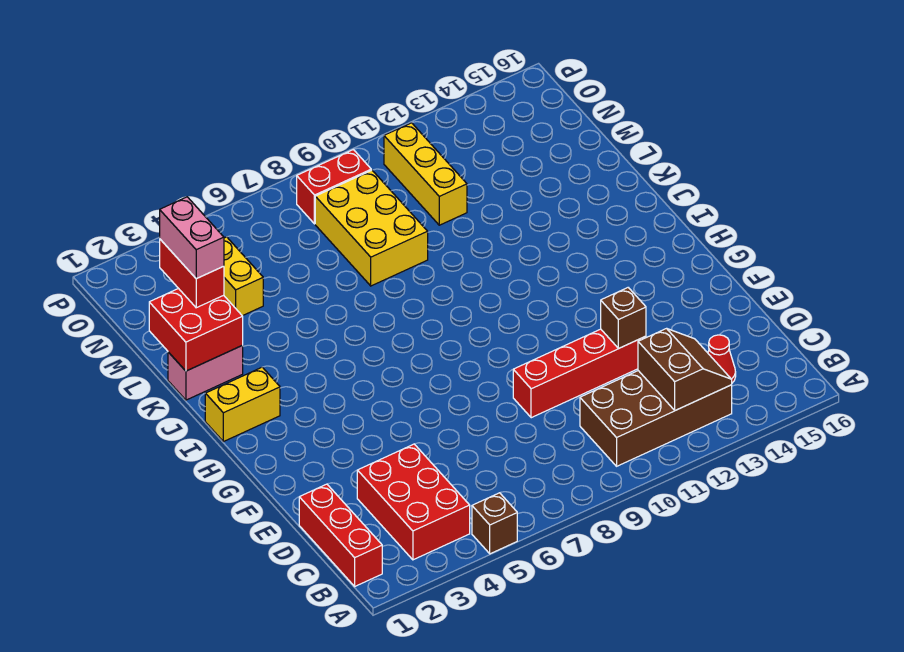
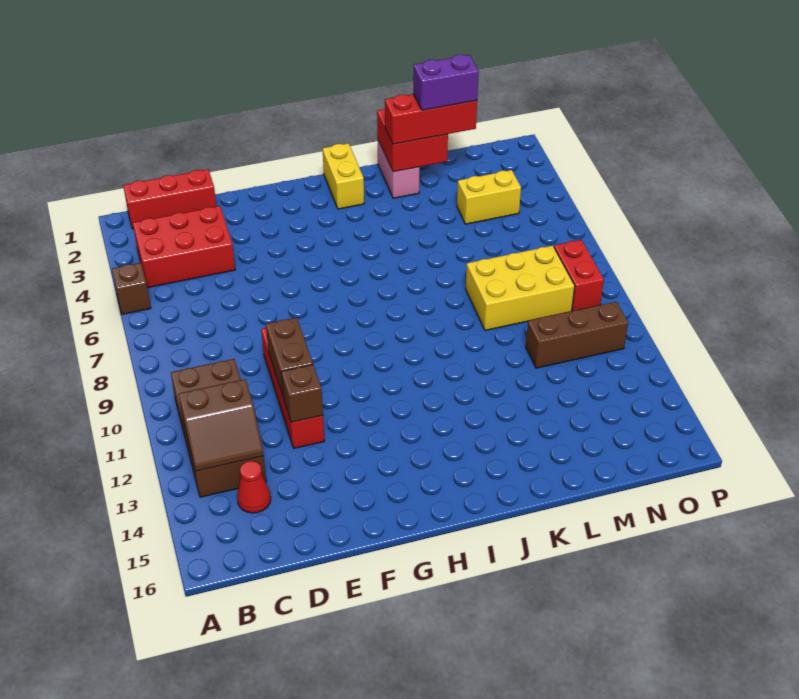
none -> brown 1x2 brick [266,317,313,395]
red 1x2 brick [160,239,224,308] -> red 1x3 brick [385,94,477,144]
pink 1x2 brick [160,197,224,279] -> purple 1x2 brick [413,55,479,110]
yellow 1x3 brick [384,123,467,225] -> brown 1x3 brick [526,302,628,368]

